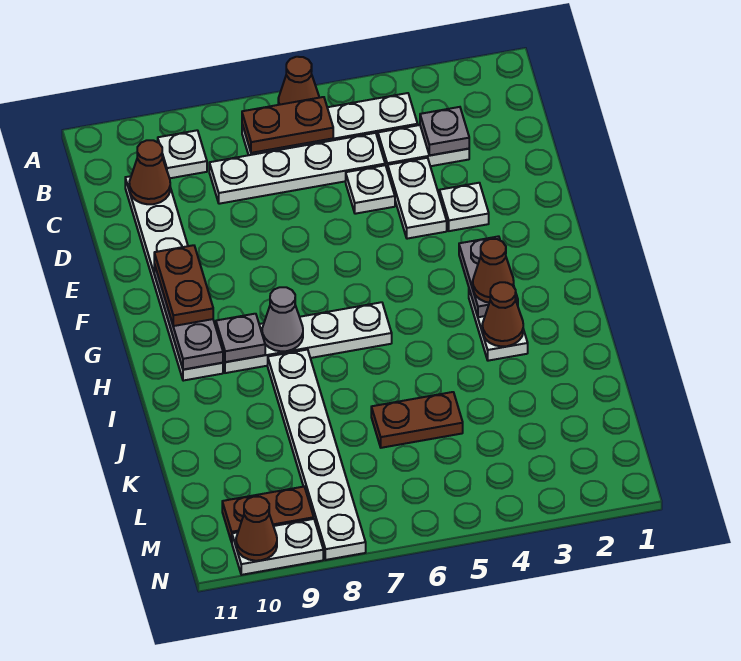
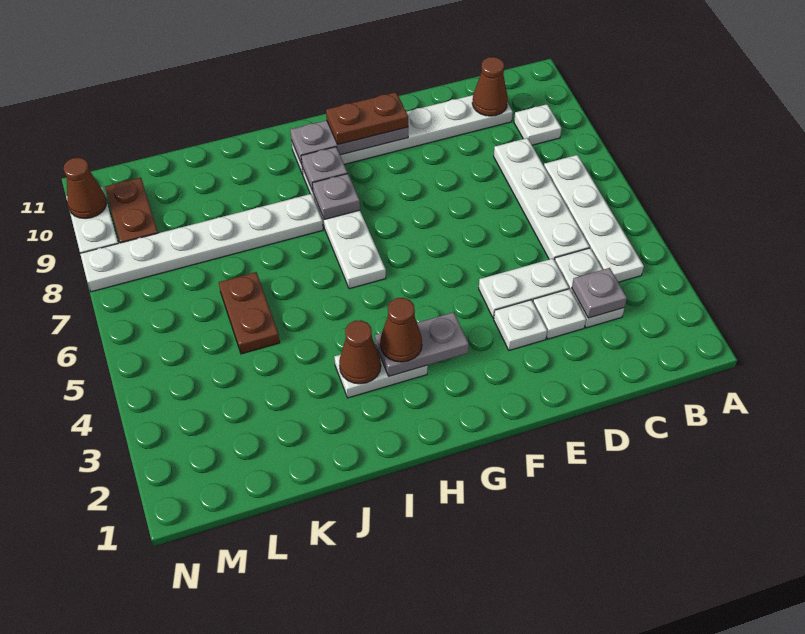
brown 1x1 cone [278,57,319,105] -> none
brown 1x2 plate [242,97,333,153] -> none
white 1x1 plate [346,165,395,214] -> white 1x1 plate moved to [533,289,586,339]
grey 1x1 cone [262,287,303,351] -> grey 1x1 plate [312,174,360,220]

